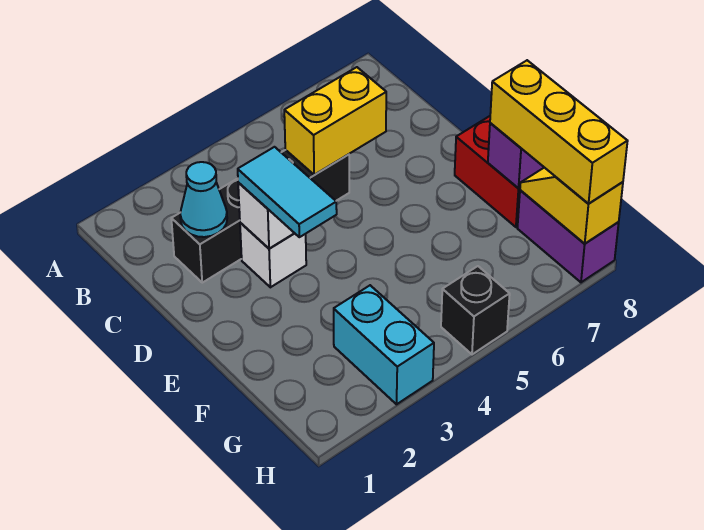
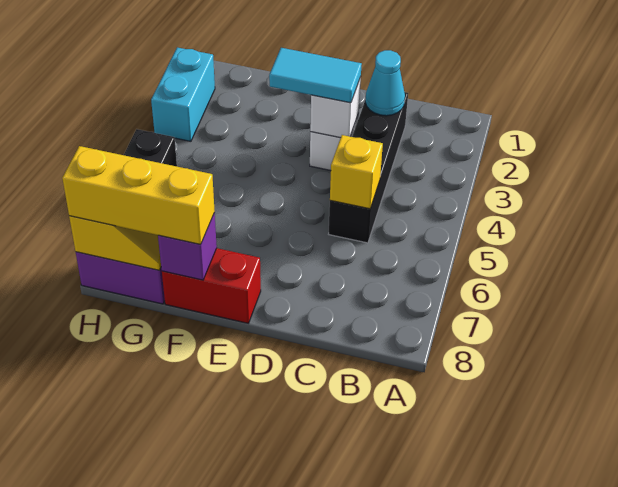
yellow 1x2 brick [284,67,386,175] -> yellow 1x1 brick [330,135,383,209]
cyan 1x2 brick [334,285,434,404] -> cyan 1x2 brick turned to [151,47,215,141]

